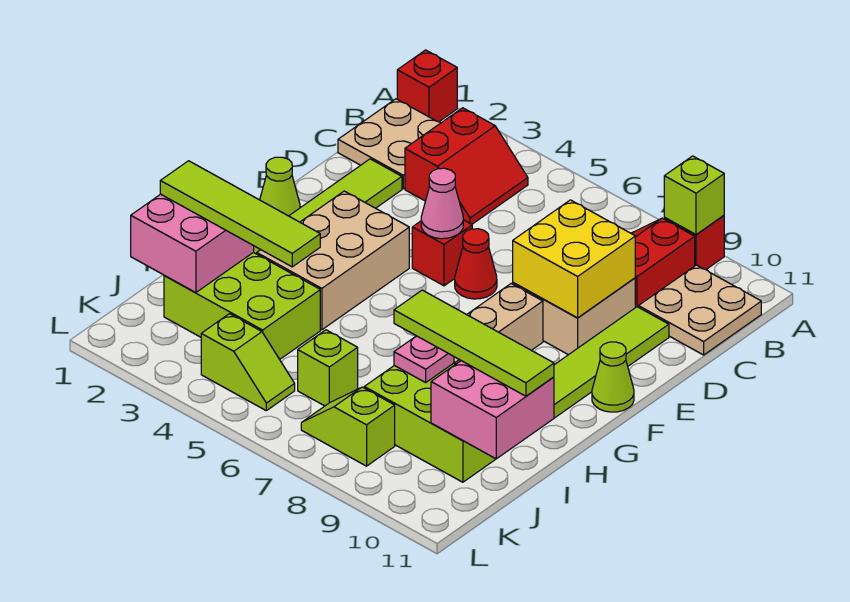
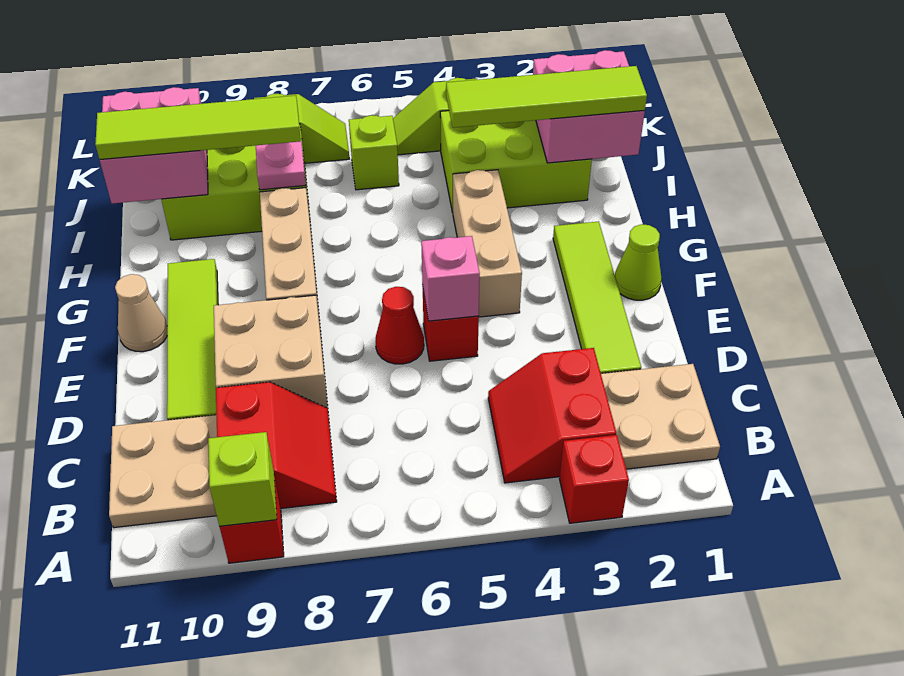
red 1x1 brick [397,50,457,122] -> red 1x1 brick moved to [560,435,629,523]
yellow 2x2 brick [513,200,635,318] -> none
pink 1x1 cone [421,168,463,239] -> pink 1x1 brick [421,236,480,321]
tan 2x3 brick [257,191,409,330] -> tan 1x3 brick [453,170,522,317]
lime 1x1 cone [592,342,634,412] -> tan 1x1 cone [115,274,167,352]

